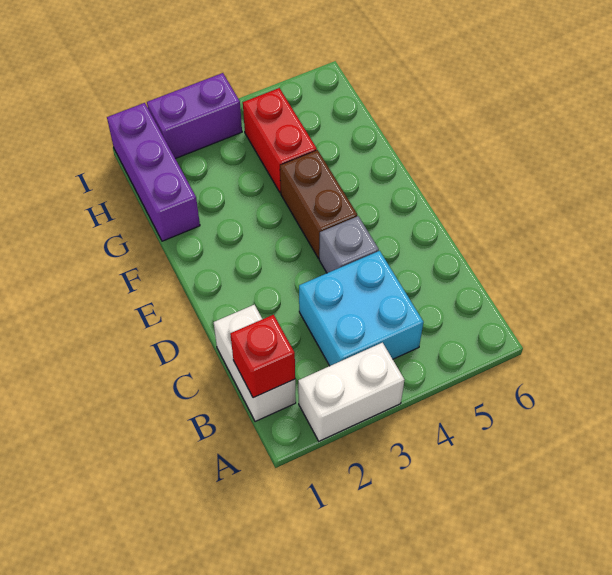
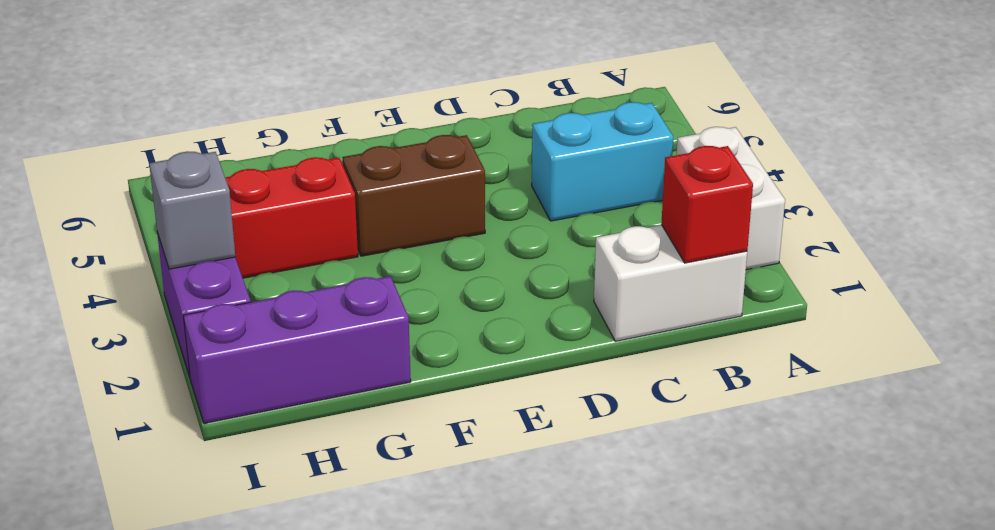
cyan 2x2 brick [299,251,423,366] -> cyan 1x2 brick [532,102,673,221]
grey 1x1 brick [319,216,379,273] -> grey 1x1 brick moved to [149,151,235,269]

